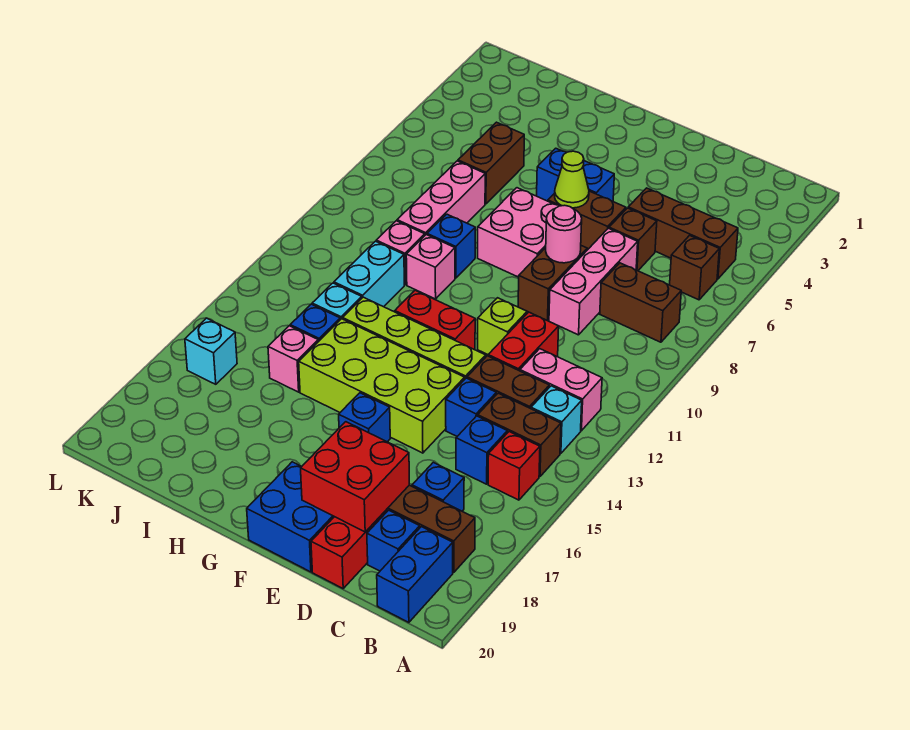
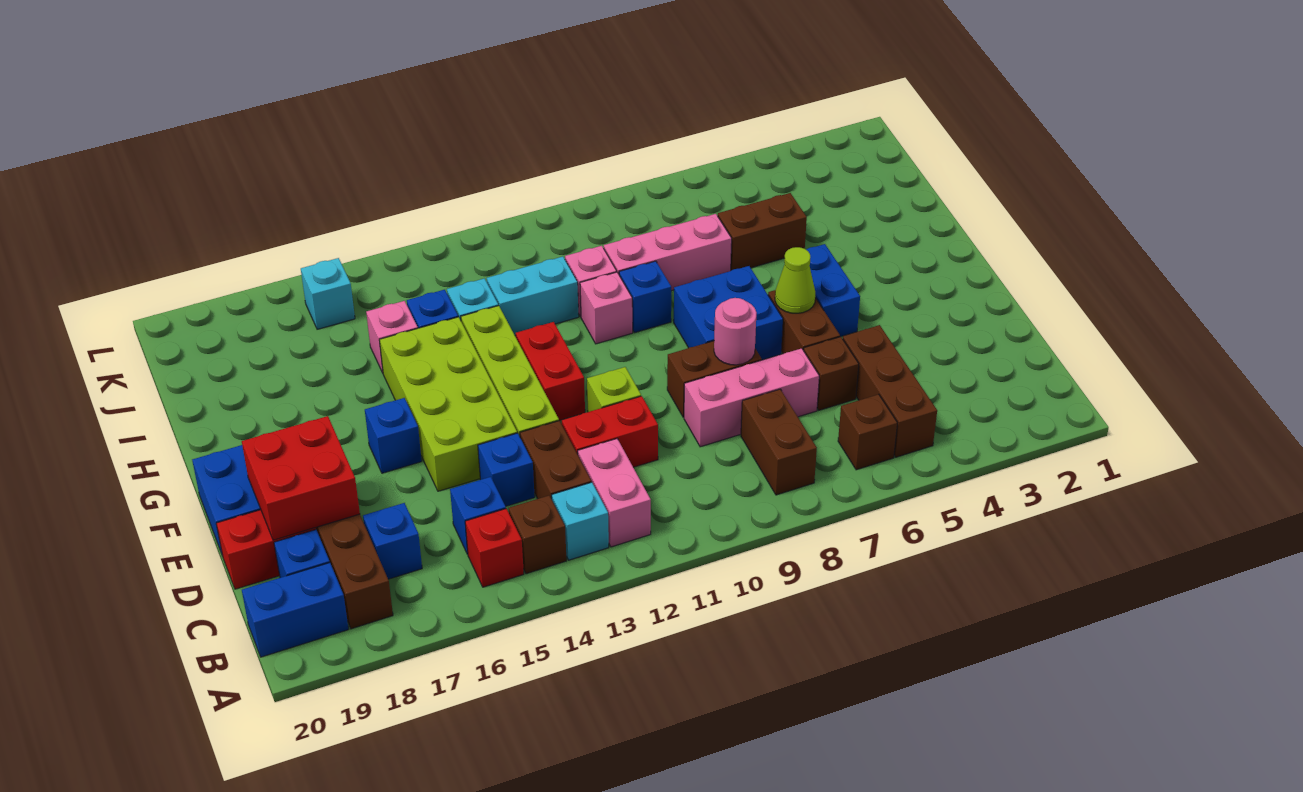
brown 1x2 brick [478,393,561,477] -> brown 1x1 brick [509,496,566,574]
pink 2x2 brick [478,188,559,277] -> blue 2x2 brick [674,266,783,360]

